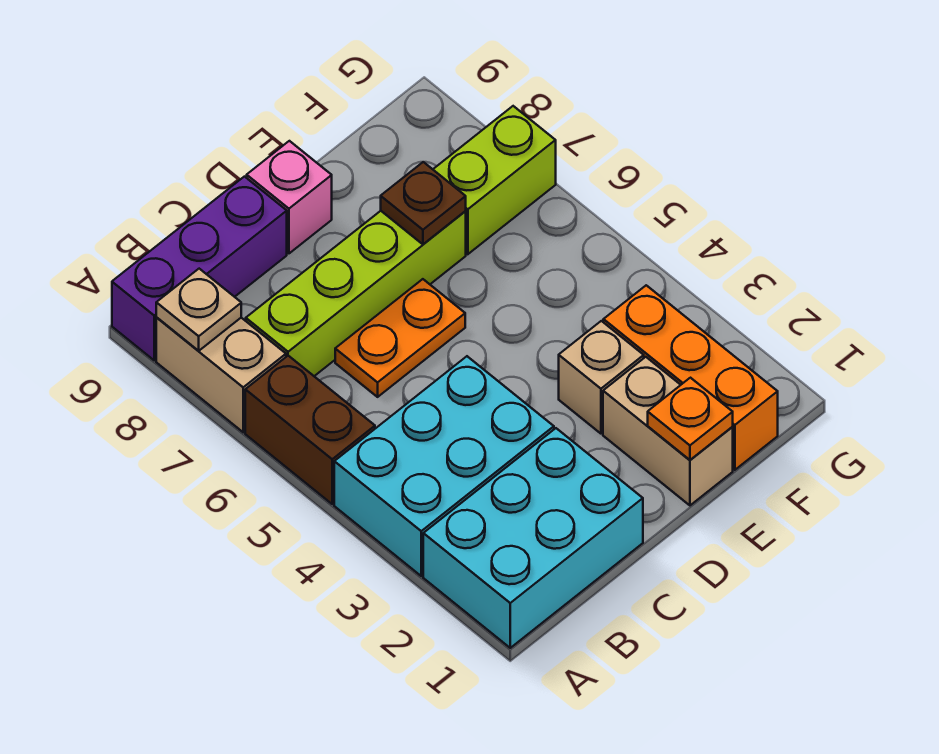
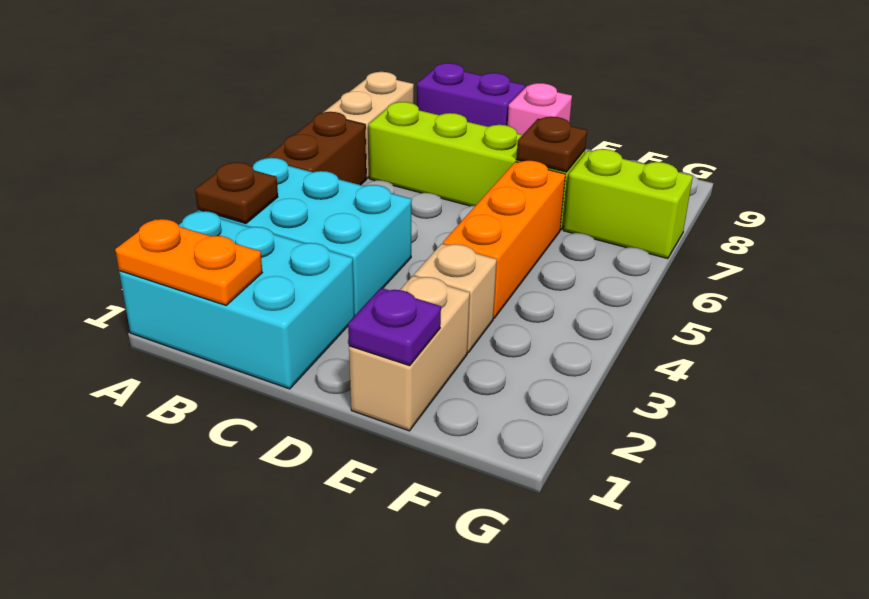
none -> brown 1x1 plate [195,162,278,223]
tan 1x1 plate [156,269,241,351] -> none
purple 1x3 brick [112,177,287,360] -> purple 1x2 brick [417,63,525,127]
orange 1x2 plate [335,279,465,397] -> orange 1x2 plate moved to [115,219,262,305]
orange 1x1 plate [648,378,733,460] -> purple 1x1 plate [348,288,441,366]
orange 1x3 brick [603,285,778,470] -> orange 1x3 brick moved to [443,161,565,318]

